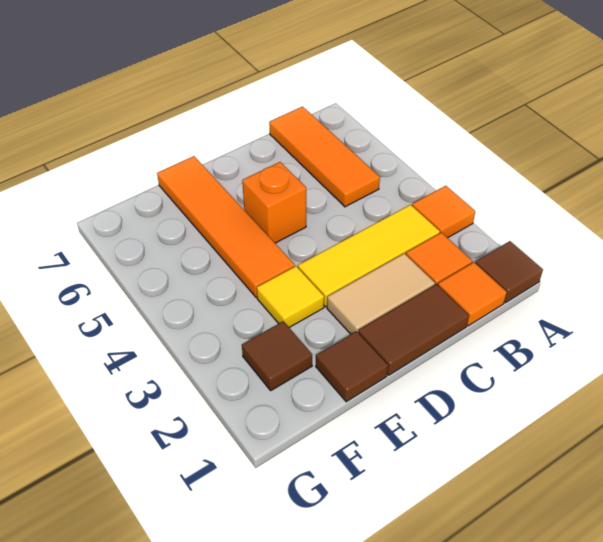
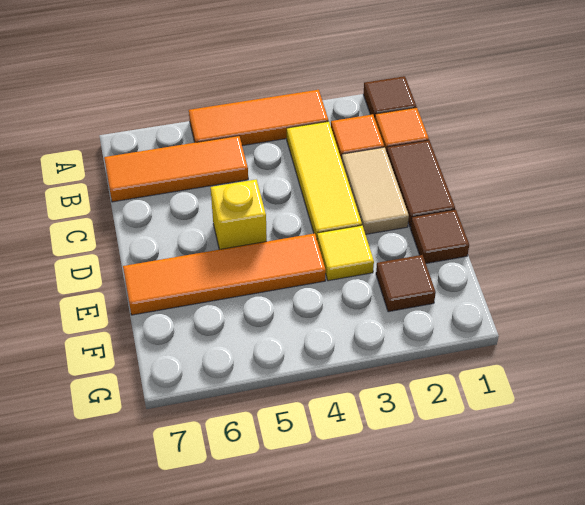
orange 1x1 tile [412,186,475,238] -> orange 1x3 tile [189,90,329,146]
orange 1x1 brick [242,162,306,243] -> yellow 1x1 brick [211,180,267,250]

